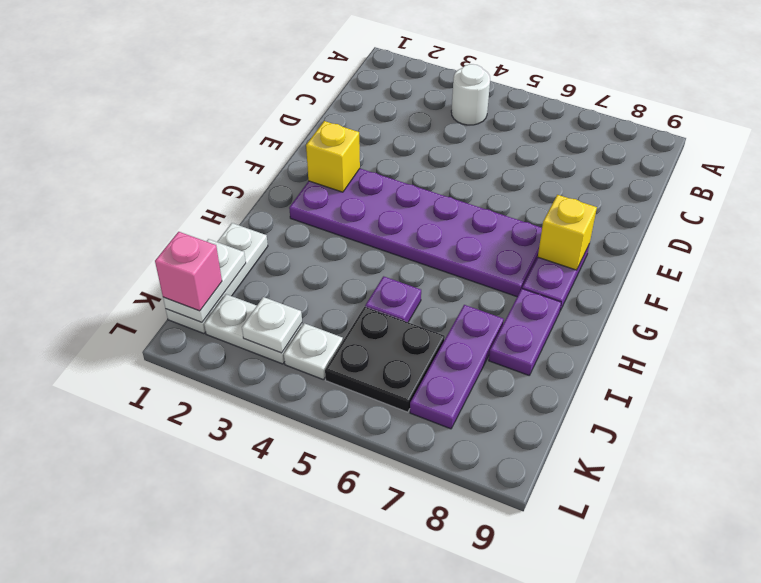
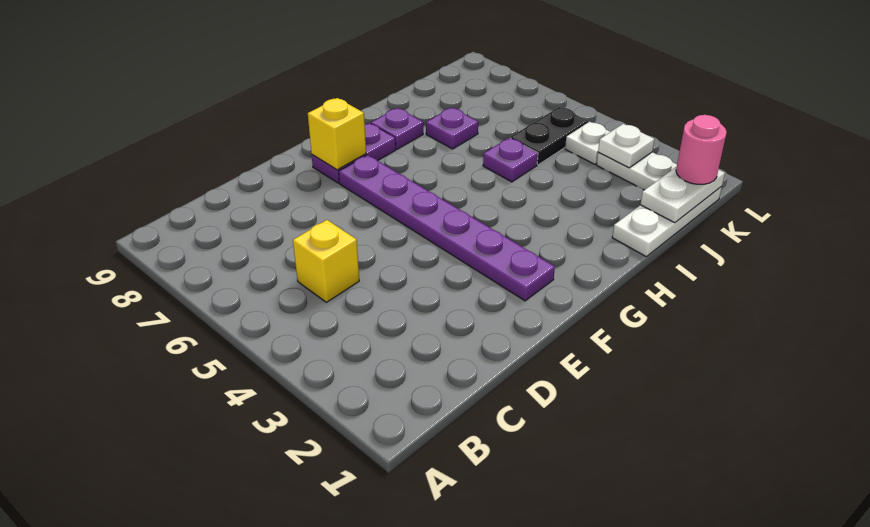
white 1x1 round brick [451,64,490,125] -> none
purple 2x6 plate [289,169,542,297] -> purple 1x6 plate [339,155,555,301]
yellow 1x1 brick [306,121,360,192] -> yellow 1x1 brick moved to [293,220,359,302]
purple 1x2 plate [489,289,561,375] -> purple 1x1 plate [371,108,423,149]
purple 1x3 plate [410,305,504,429] -> purple 1x1 plate [426,108,478,149]
black 2x2 plate [325,307,445,412] -> black 1x2 plate [510,107,588,165]
pink 1x1 brick [155,232,222,311] -> pink 1x1 round brick [676,115,727,184]

